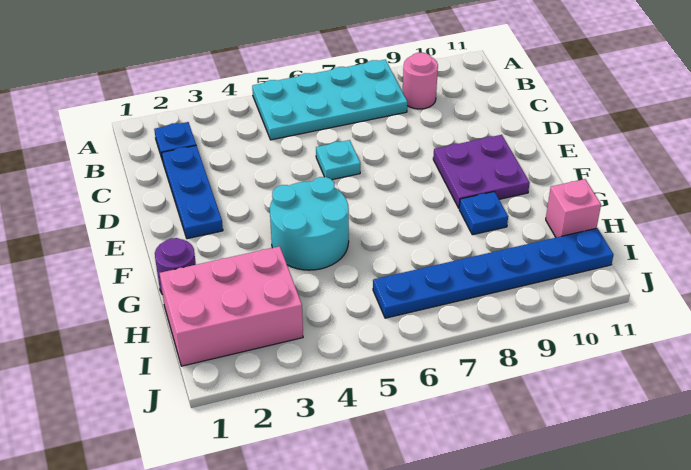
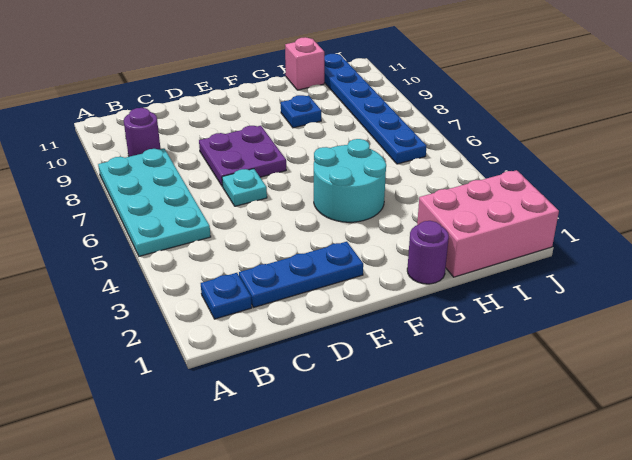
pink 1x1 round brick [403,53,438,109] -> purple 1x1 round brick [124,108,161,157]
purple 2x2 plate [433,135,530,208] -> purple 2x2 plate moved to [199,126,286,186]
pink 2x3 brick [160,246,303,366] -> pink 2x3 brick turned to [417,170,559,277]

